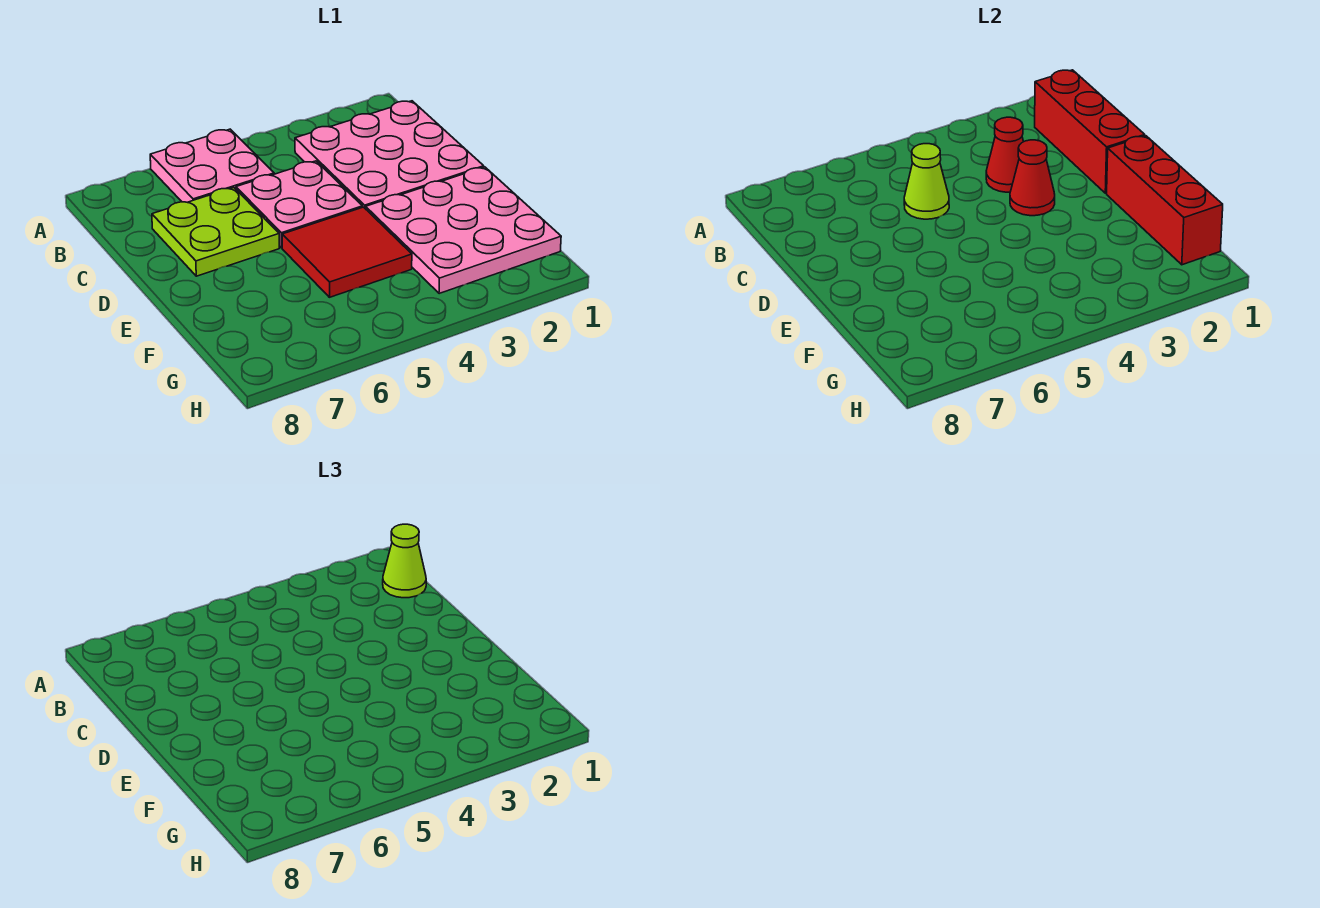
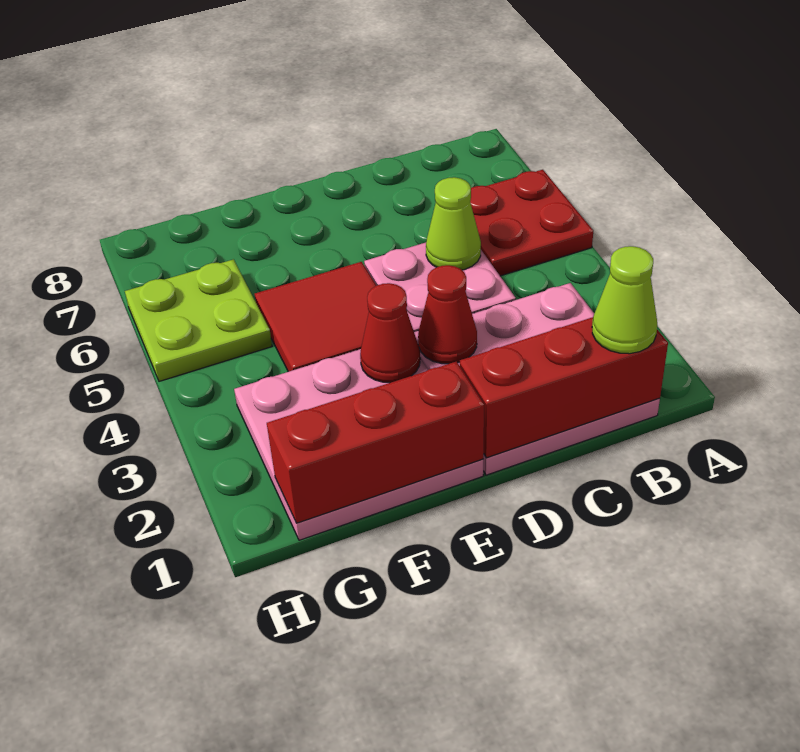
pink 2x2 plate [150,129,274,202] -> red 2x2 plate [470,170,593,276]
red 1x1 cone [986,117,1023,192] -> red 1x1 cone moved to [360,283,420,383]
lime 2x2 plate [152,187,279,276] -> lime 2x2 plate moved to [125,259,272,381]

